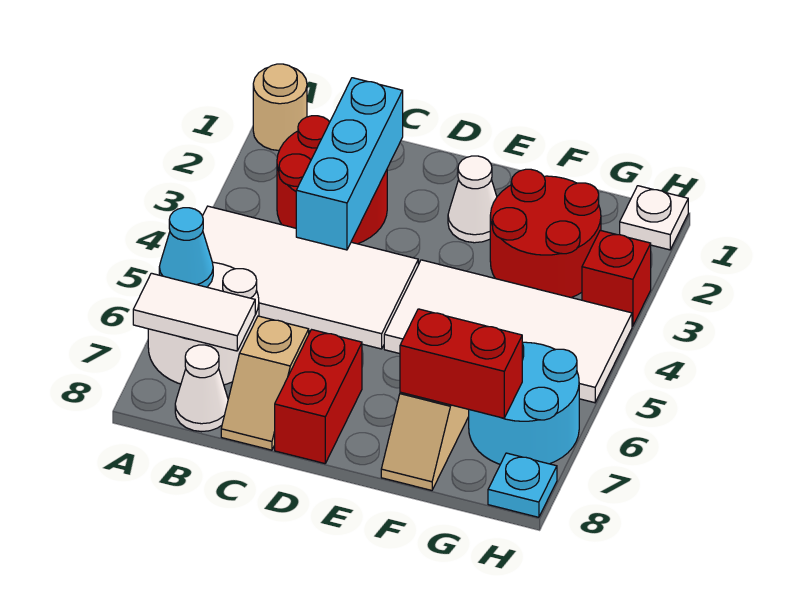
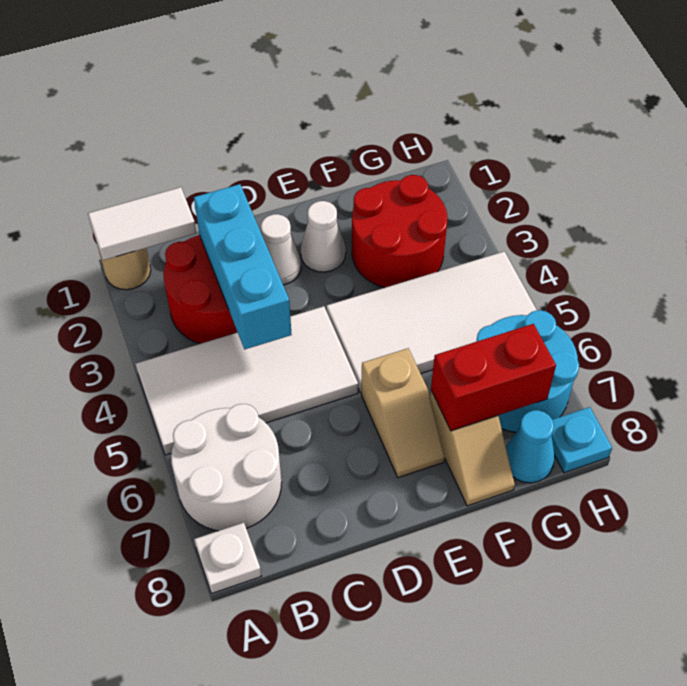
cyan 1x1 cone [159,208,213,287] -> cyan 1x1 cone moved to [506,410,554,483]
white 1x2 tile [133,273,255,351] -> white 1x2 tile moved to [88,187,196,260]
white 1x1 cone [175,345,228,432] -> white 1x1 cone moved to [261,214,301,285]
tan 1x2 slope [221,316,309,450] -> tan 1x2 slope moved to [361,348,445,478]
red 1x2 brick [275,330,362,464] -> none
white 1x1 plate [620,186,688,250] -> white 1x1 plate moved to [194,523,261,594]
red 1x1 brick [582,230,651,326] -> none

